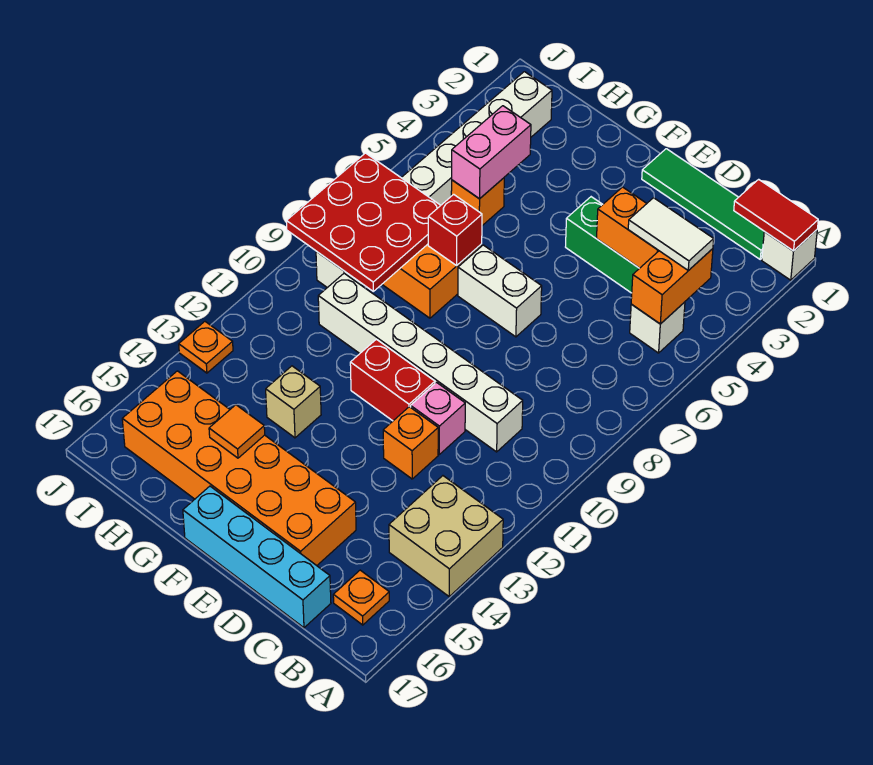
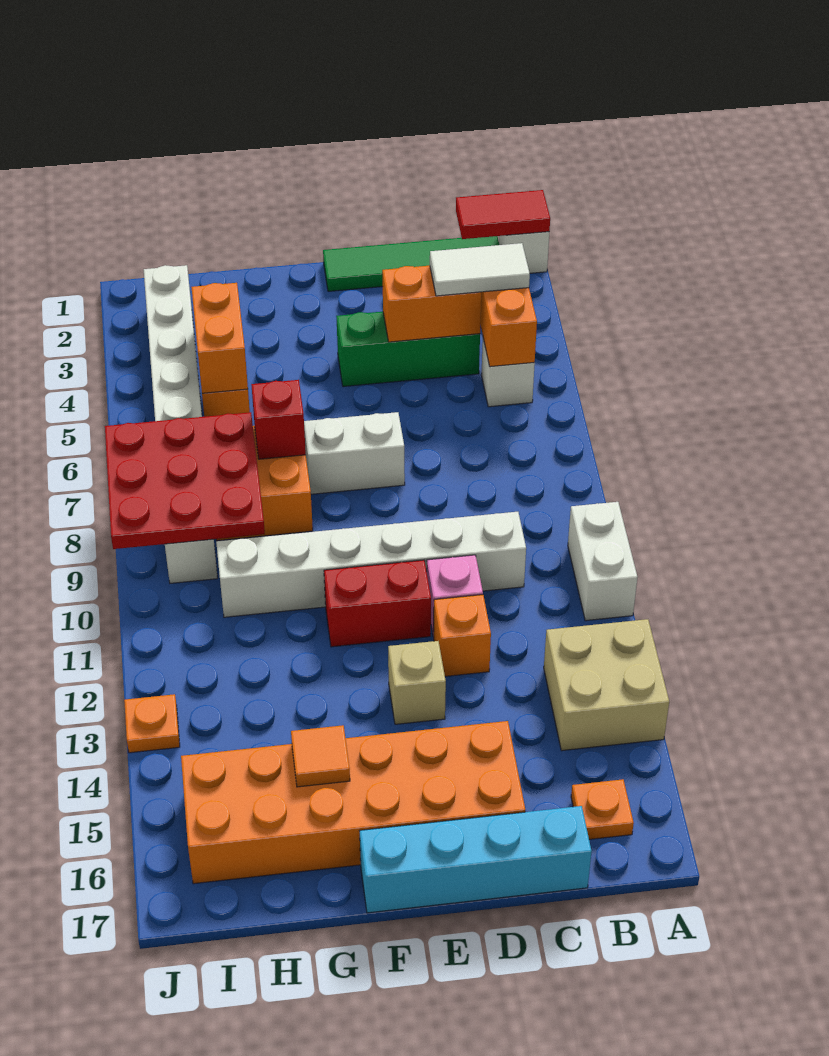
none -> white 1x2 brick [568,502,638,621]
tan 1x1 brick [266,366,321,438] -> tan 1x1 brick moved to [388,641,446,724]
pink 1x2 brick [452,106,531,199] -> orange 1x2 brick [191,283,248,393]

